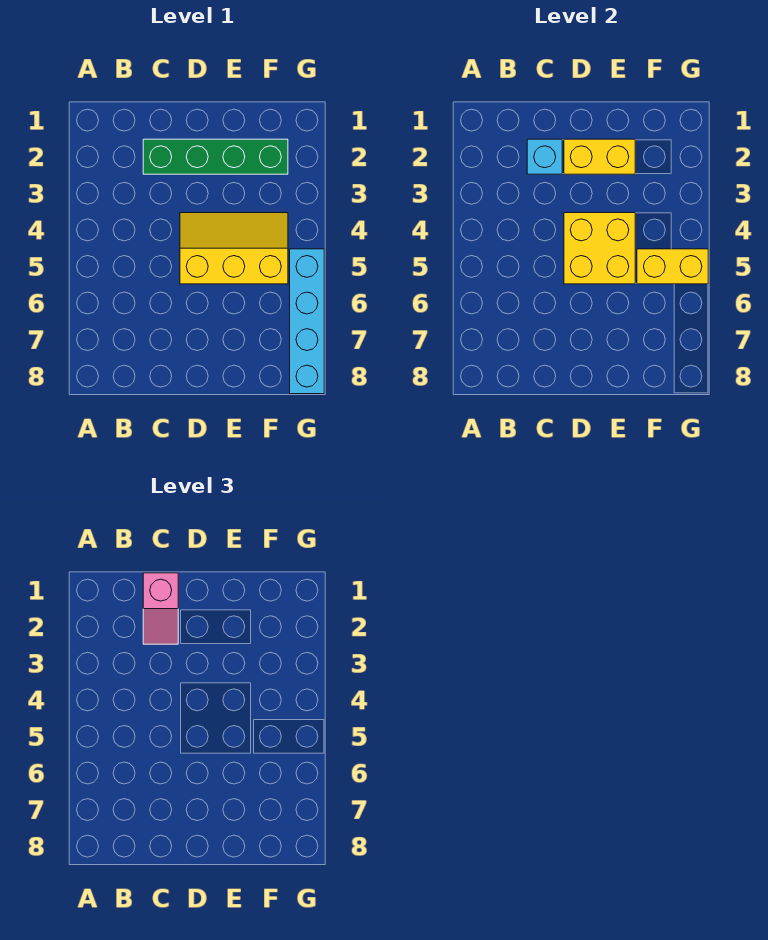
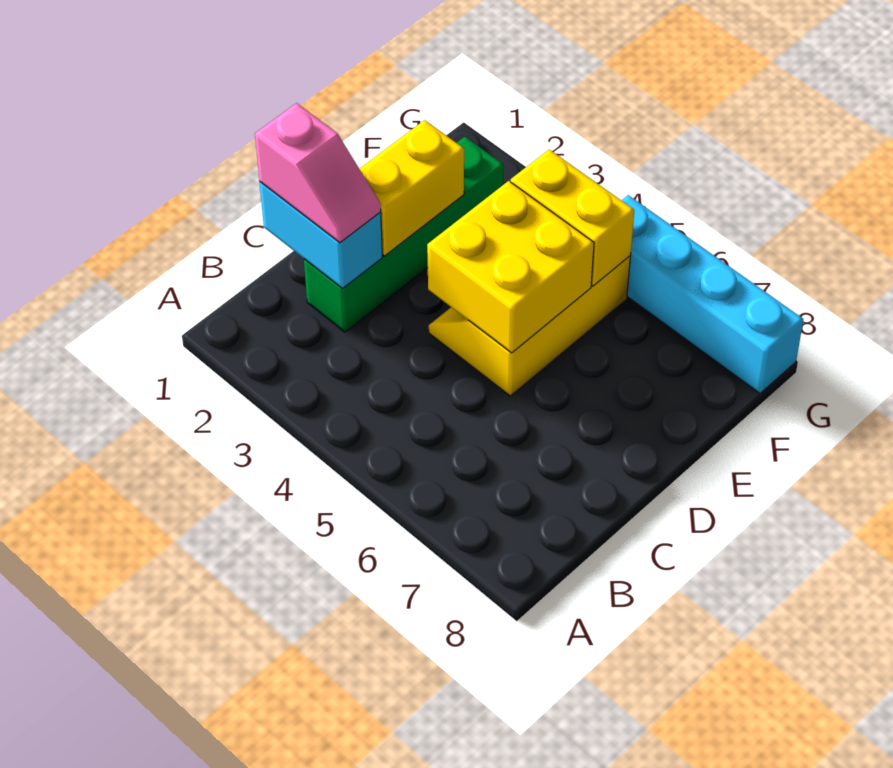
cyan 1x1 brick [527,139,562,174] -> cyan 1x2 brick [260,182,383,288]
yellow 1x2 brick [637,249,708,284] -> yellow 1x2 brick turned to [511,149,634,286]

